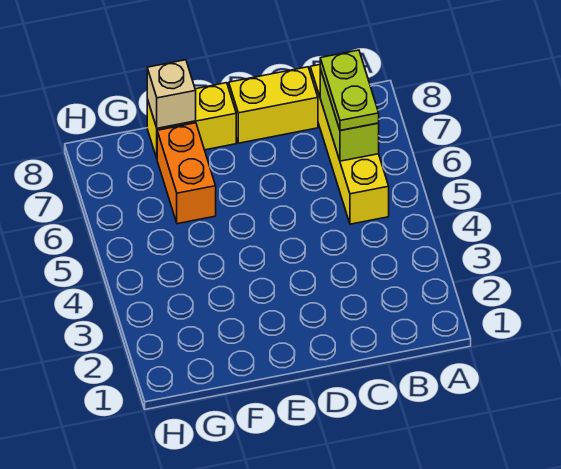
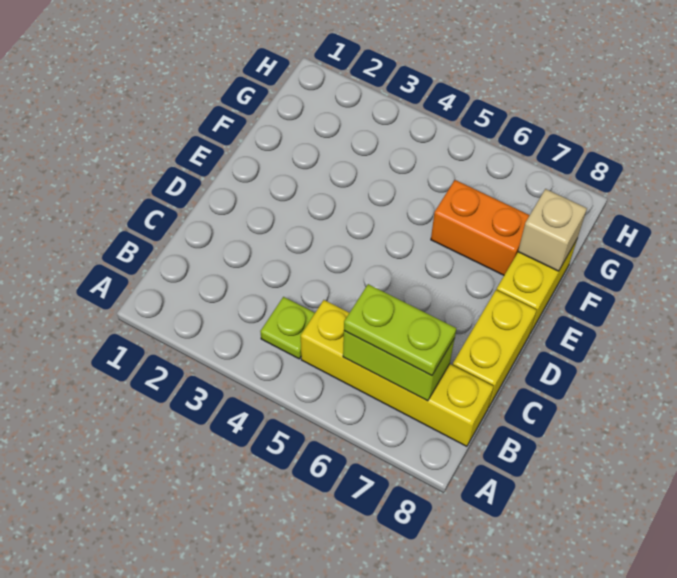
none -> lime 1x1 plate [260,297,315,359]

